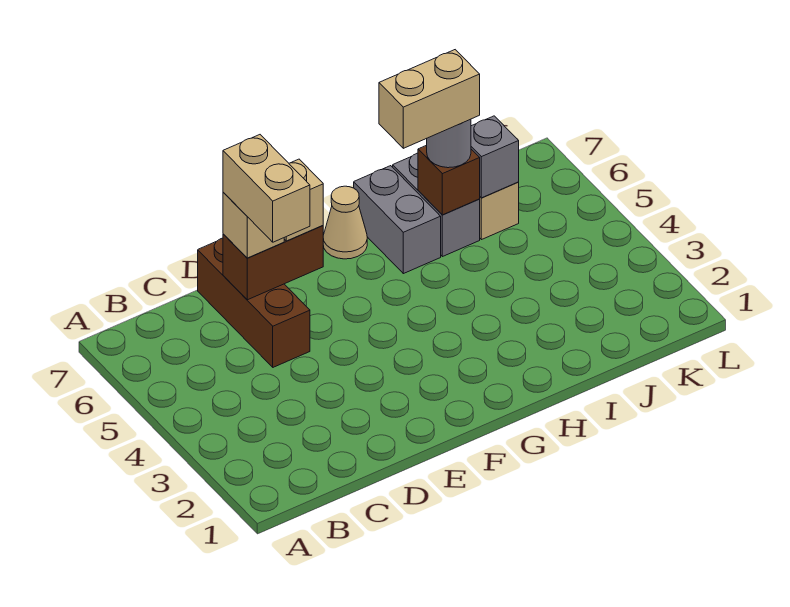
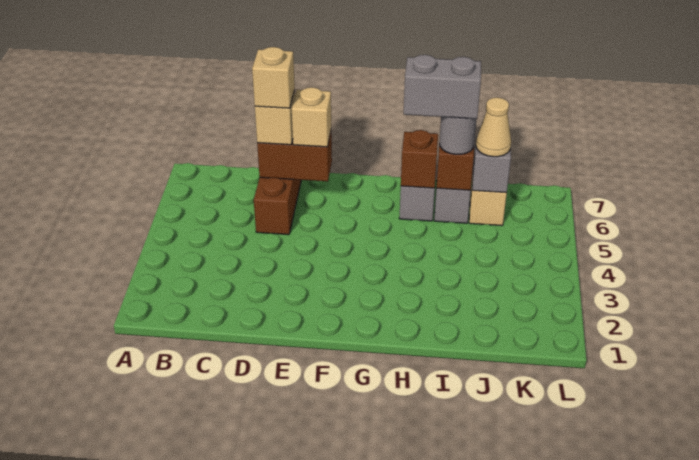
tan 1x2 brick [223,135,310,242] -> tan 1x1 brick [252,47,295,108]
tan 1x1 cone [323,186,367,259] -> tan 1x1 cone moved to [476,97,511,157]
none -> brown 1x1 brick [401,130,438,188]
tan 1x2 brick [379,50,480,148] -> grey 1x2 brick [404,55,481,119]

